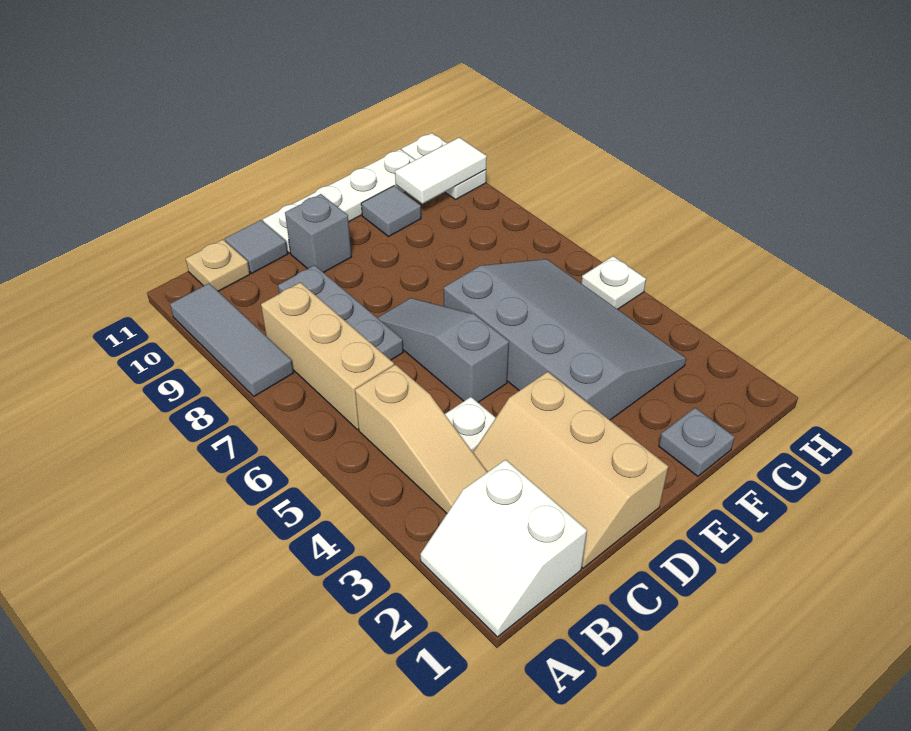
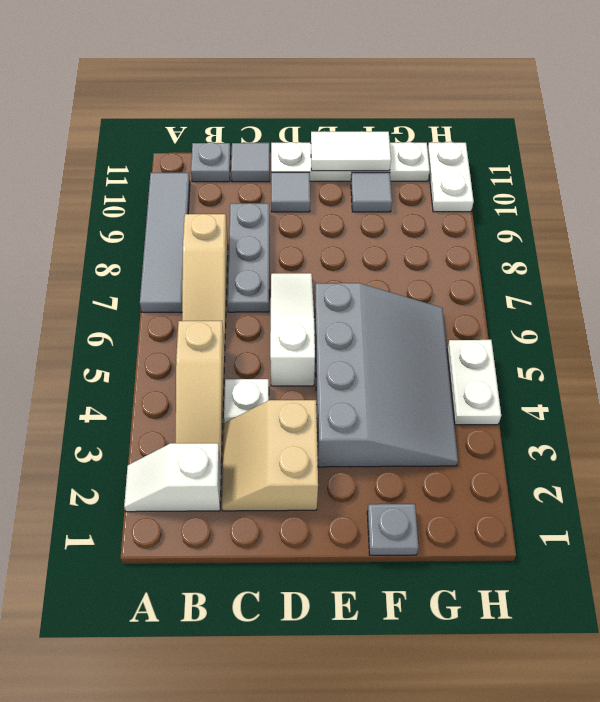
white 2x2 slope [420,460,587,637] -> white 1x2 slope [124,443,221,512]
grey 1x3 tile [170,283,294,396] -> grey 1x4 tile [140,173,190,312]
tan 1x3 brick [261,282,394,430] -> tan 1x3 slope [182,214,228,346]
tan 1x1 plate [186,239,250,291] -> grey 1x1 plate [191,142,231,182]
tan 2x3 slope [473,372,668,568] -> tan 2x2 slope [222,400,318,511]
grey 1x3 slope [378,298,509,402] -> white 1x3 slope [270,273,315,386]
grey 1x1 brick [285,194,351,273] -> grey 1x1 tile [271,172,310,212]
white 1x2 tile [395,137,487,204] -> white 1x2 tile moved to [311,132,391,171]
white 1x1 plate [581,256,646,309] -> white 1x2 plate [447,340,501,425]

